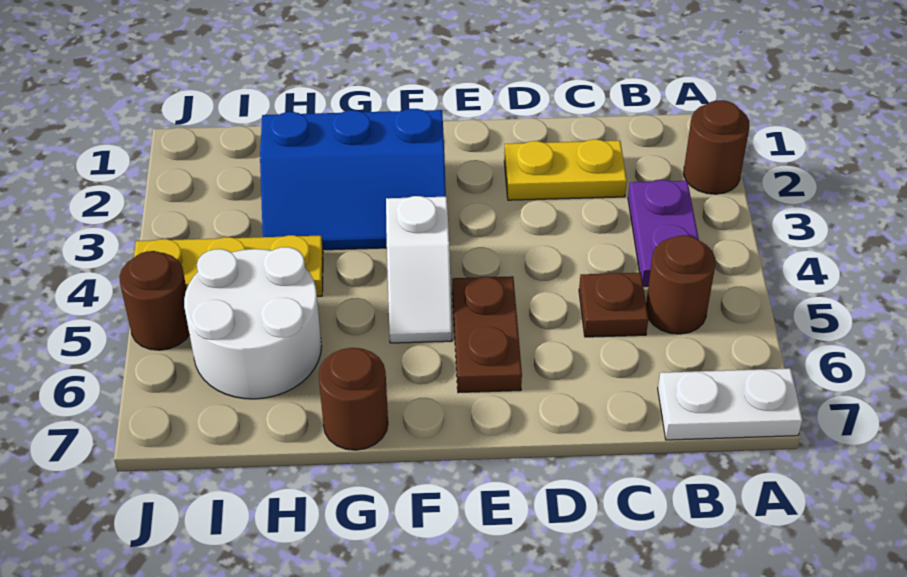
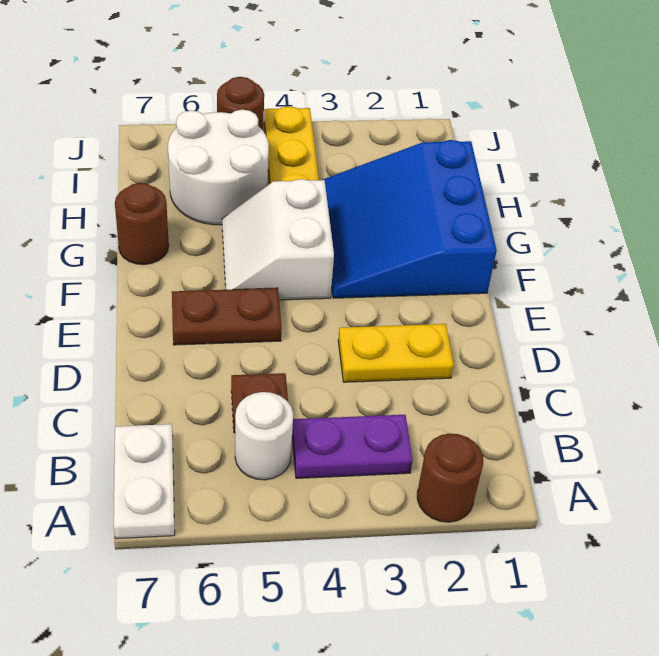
brown 1x1 round brick [646,235,715,334] -> white 1x1 round brick [235,392,293,480]
yellow 1x2 plate [504,139,627,200] -> yellow 1x2 plate turned to [338,324,454,382]
blue 2x3 slope [260,109,446,250] -> blue 3x3 slope [323,140,497,298]
white 1x2 slope [386,196,452,343] -> white 2x2 slope [222,179,334,300]

